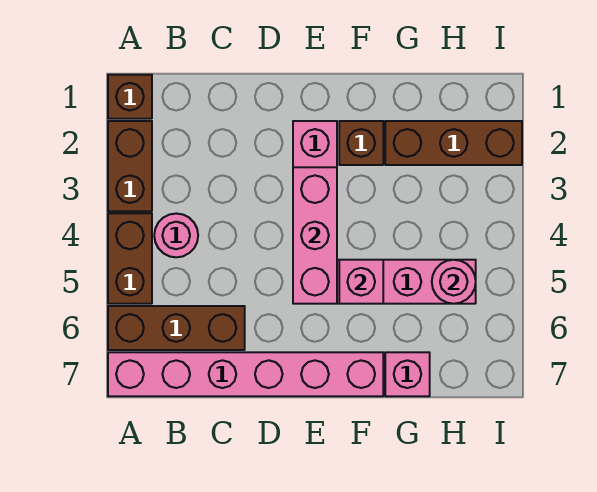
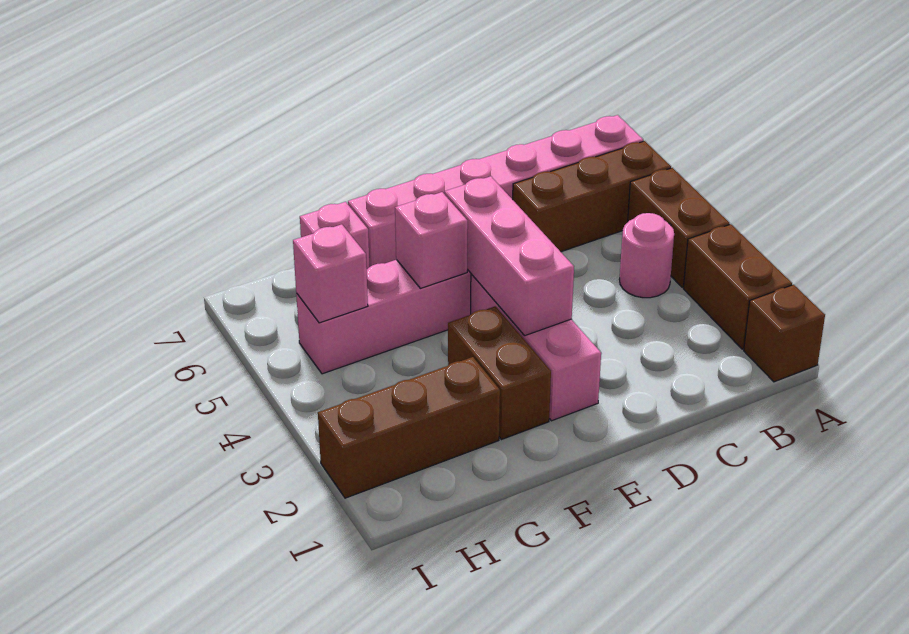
brown 1x1 brick [339,121,383,165] -> brown 1x2 brick [448,306,551,440]
pink 1x1 round brick [432,260,476,304] -> pink 1x1 brick [293,224,368,323]

